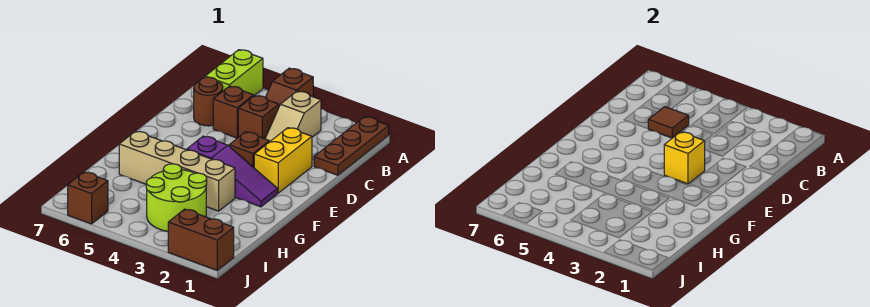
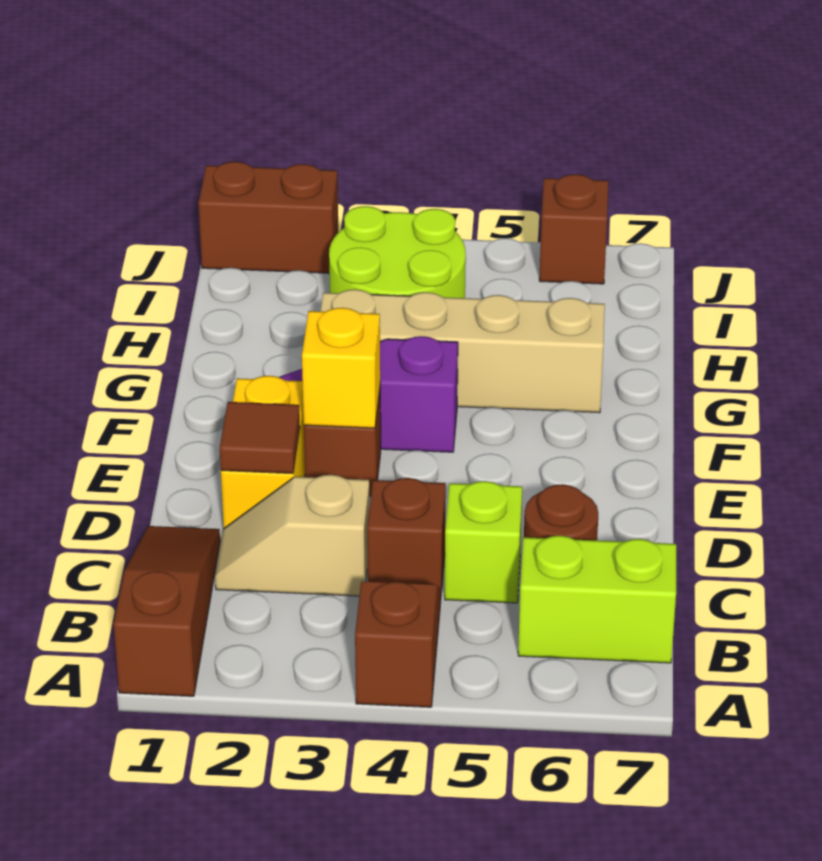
brown 1x3 plate [314,117,389,175] -> brown 1x3 slope [113,526,220,696]
lime 1x2 brick [205,50,263,95] -> lime 1x2 brick turned to [518,536,676,663]
tan 1x2 slope [265,91,321,141] -> tan 1x2 slope turned to [215,475,369,596]
brown 1x1 brick [213,86,254,138] -> lime 1x1 brick [445,481,522,603]
brown 1x1 tile [648,107,689,138] -> brown 1x1 tile moved to [220,402,300,474]

